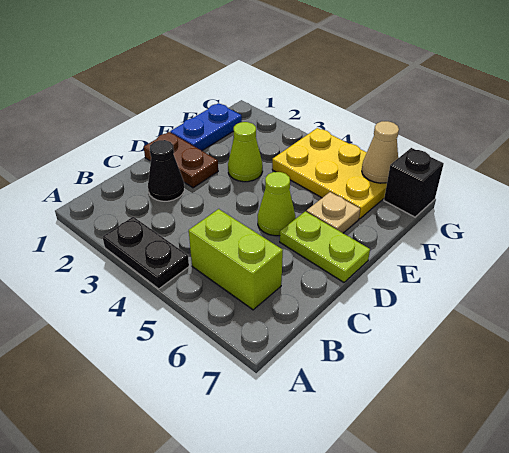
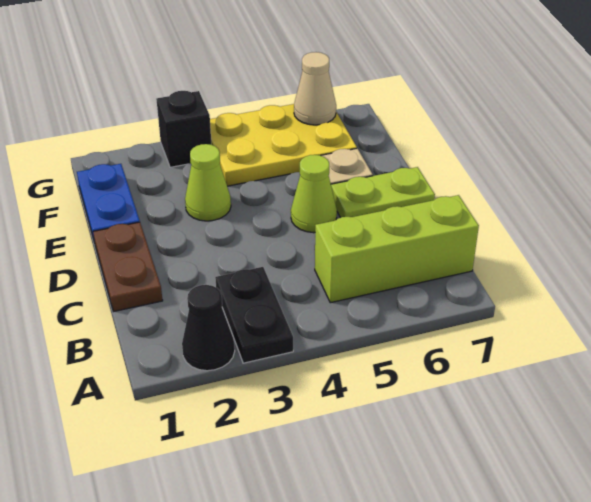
black 1x2 plate [103,217,189,289] -> black 1x2 plate turned to [215,267,293,363]
lime 1x2 brick [189,209,283,310] -> lime 1x3 brick [315,195,479,303]
black 1x1 cone [148,140,184,201] -> black 1x1 cone moved to [182,285,235,371]
brown 1x2 plate [144,132,218,188] -> brown 1x2 plate turned to [93,222,163,311]
black 1x1 brick [384,148,444,217] -> black 1x1 brick moved to [156,91,211,167]

